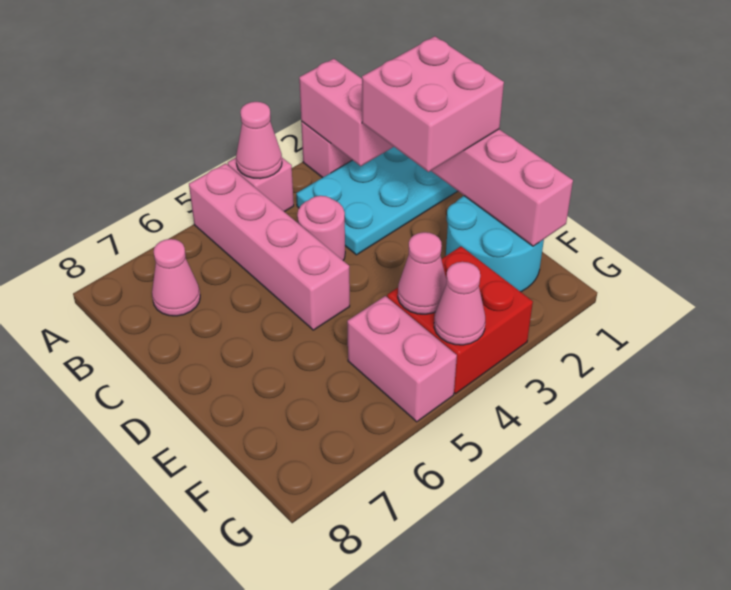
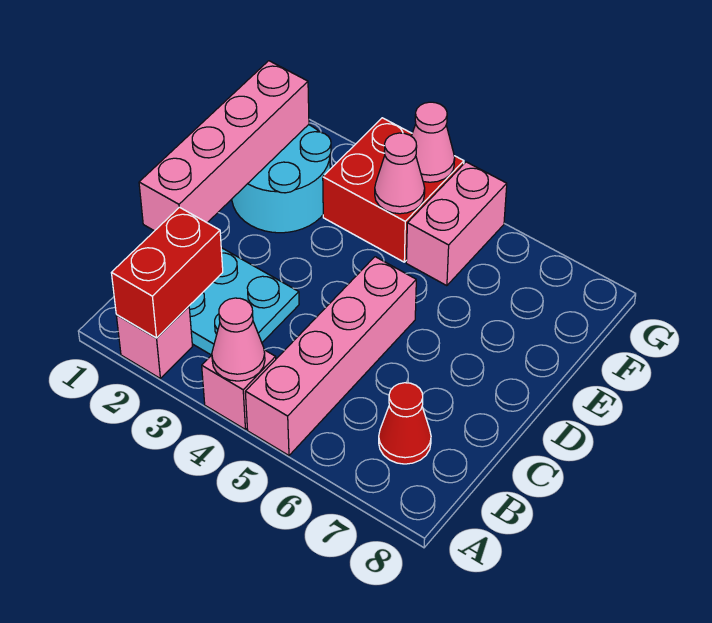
pink 1x2 brick [299,59,394,166] -> red 1x2 brick [112,207,223,338]
pink 1x1 cone [152,239,200,316] -> red 1x1 cone [379,383,431,464]
pink 2x2 brick [362,36,504,172] -> none
pink 1x1 round brick [297,196,345,260] -> none

